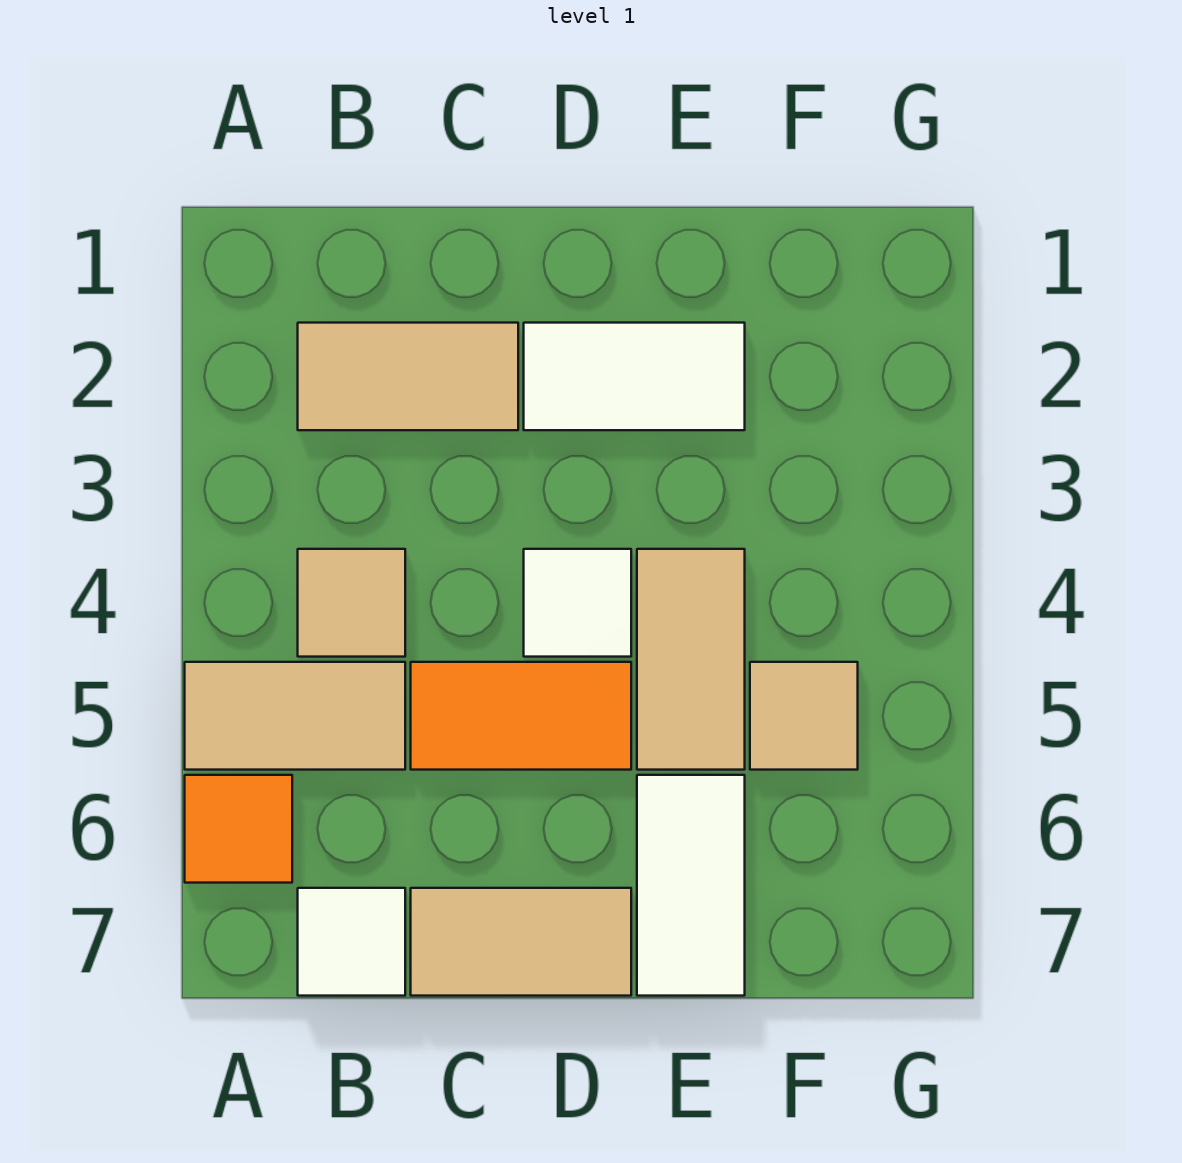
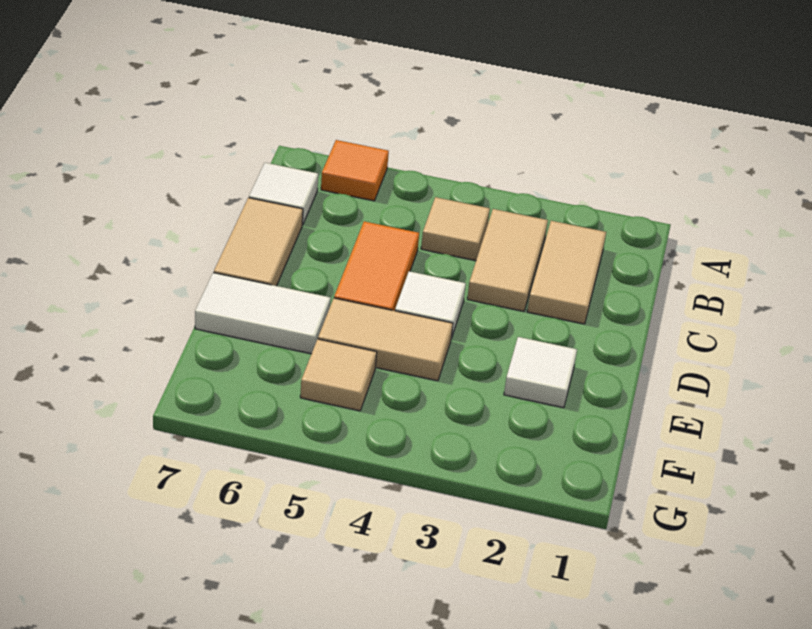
tan 1x2 tile [185,662,405,770] -> tan 1x2 tile moved to [467,209,548,311]
white 1x2 tile [524,323,745,430] -> white 1x1 tile [504,337,577,408]

